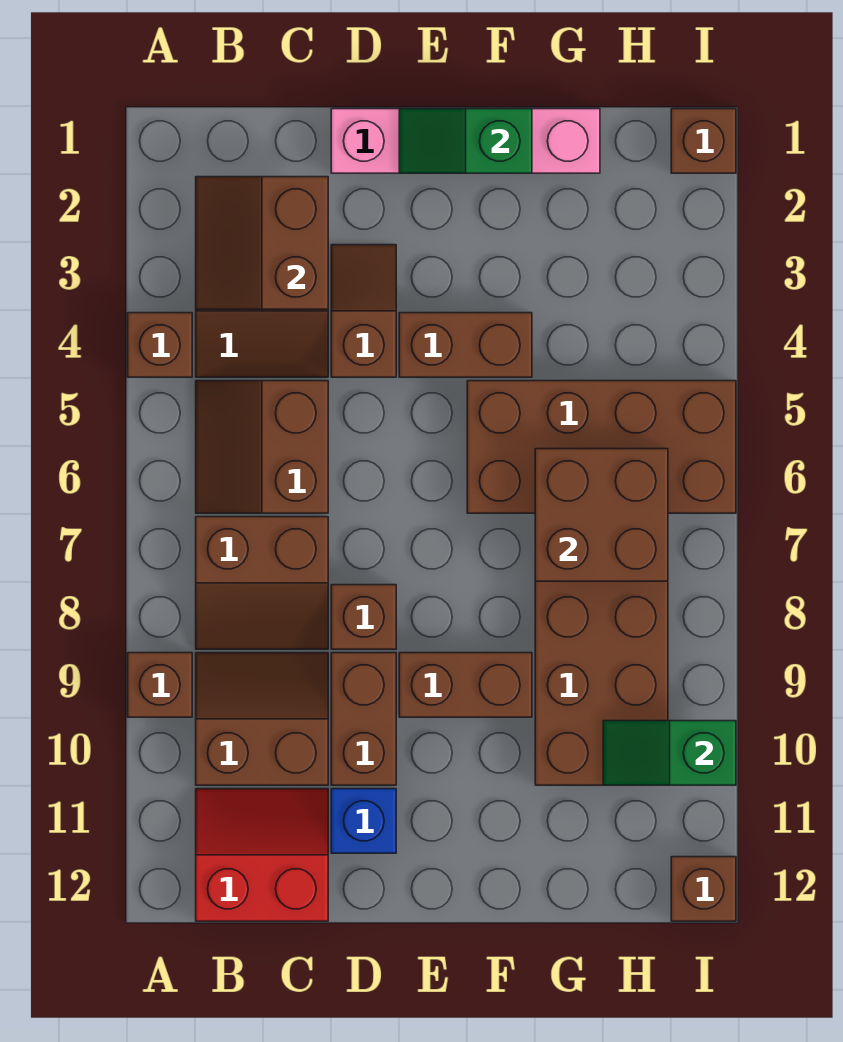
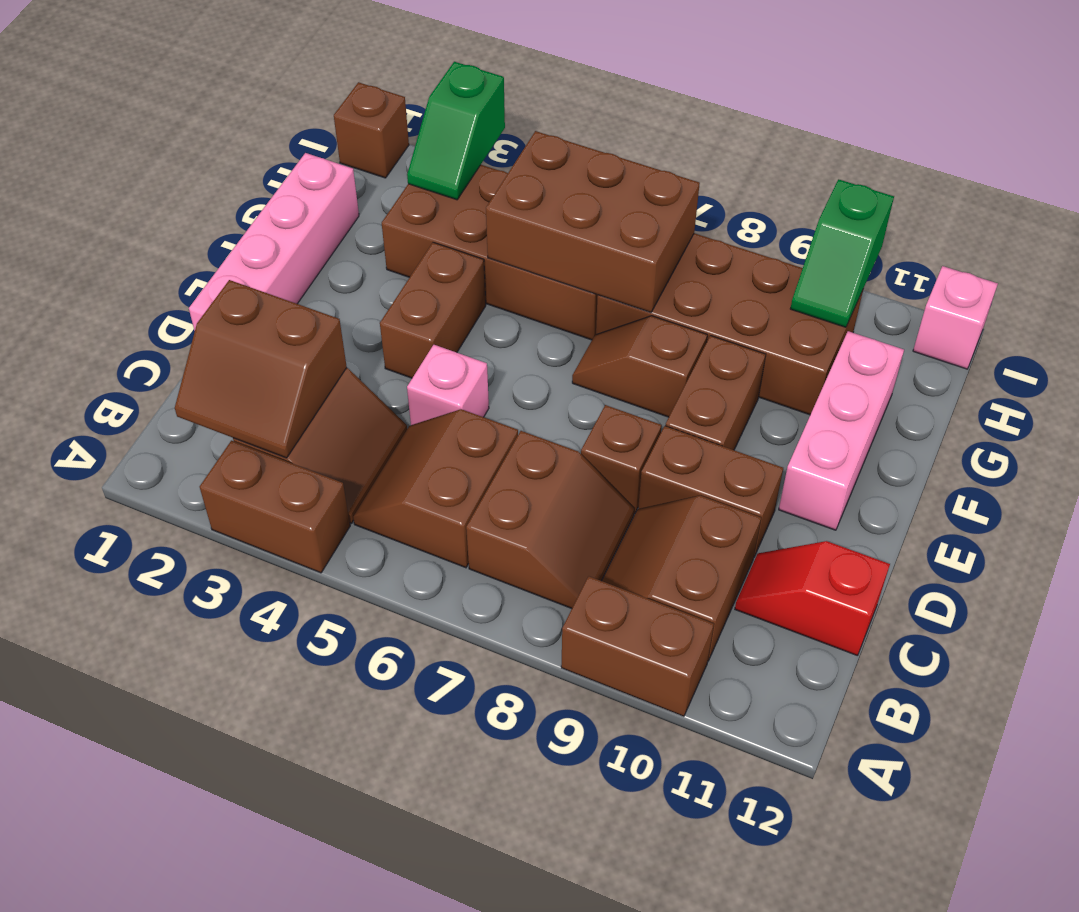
brown 1x1 brick [128,313,192,377] -> brown 1x2 brick [200,441,350,573]
brown 1x1 brick [128,653,192,717] -> brown 1x2 brick [561,576,714,716]
brown 2x2 slope [196,381,328,513] -> brown 2x2 slope turned to [353,409,518,568]
red 2x2 slope [196,789,328,921] -> red 1x2 slope [735,541,890,656]
brown 1x2 slope [331,245,396,377] -> brown 1x2 slope moved to [572,316,707,417]
none -> pink 1x1 brick [407,345,489,425]
blue 1x1 brick [331,789,396,853] -> none
green 1x2 slope [399,109,532,173] -> green 1x2 slope moved to [407,62,505,200]
none -> pink 1x3 brick [779,331,904,530]
brown 2x4 brick [467,381,736,513] -> brown 2x4 brick turned to [382,165,598,340]
brown 2x2 brick [535,449,668,581] -> brown 2x3 brick [486,131,700,312]
brown 1x1 brick [671,857,736,921] -> pink 1x1 brick [913,266,998,369]

